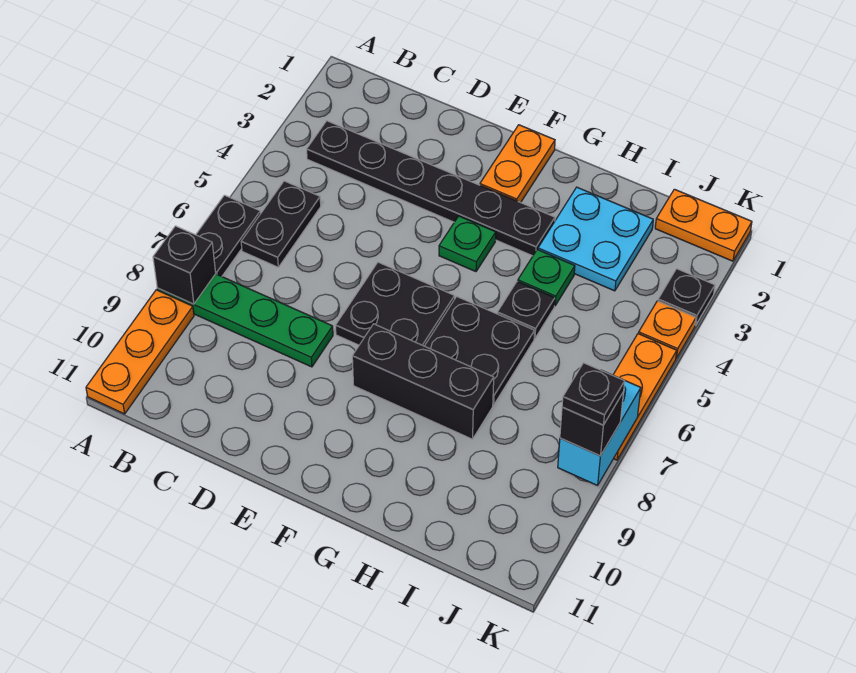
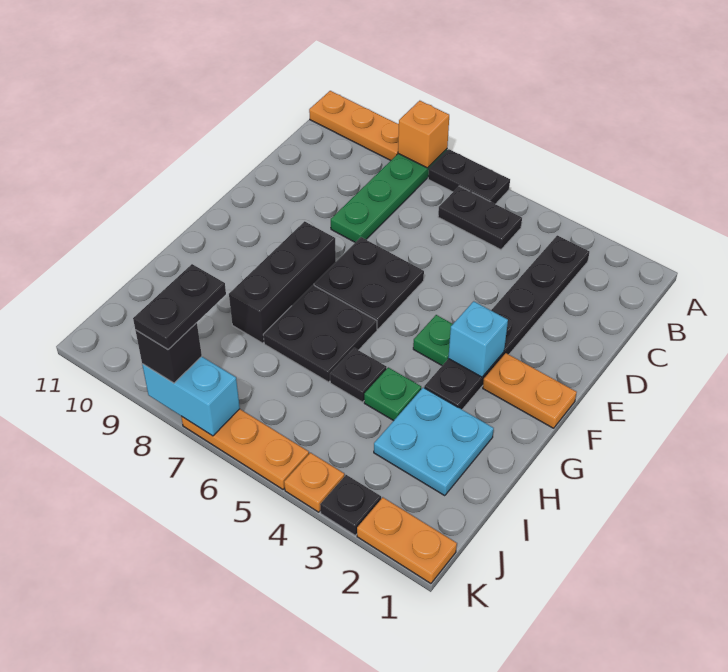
black 1x1 brick [153,226,216,304] -> orange 1x1 brick [398,101,449,168]
none -> cyan 1x1 brick [448,301,508,377]
orange 1x2 plate [655,189,752,261] -> orange 1x2 plate turned to [357,498,457,584]
black 1x1 plate [562,363,625,425] -> black 1x2 plate [133,264,226,349]

